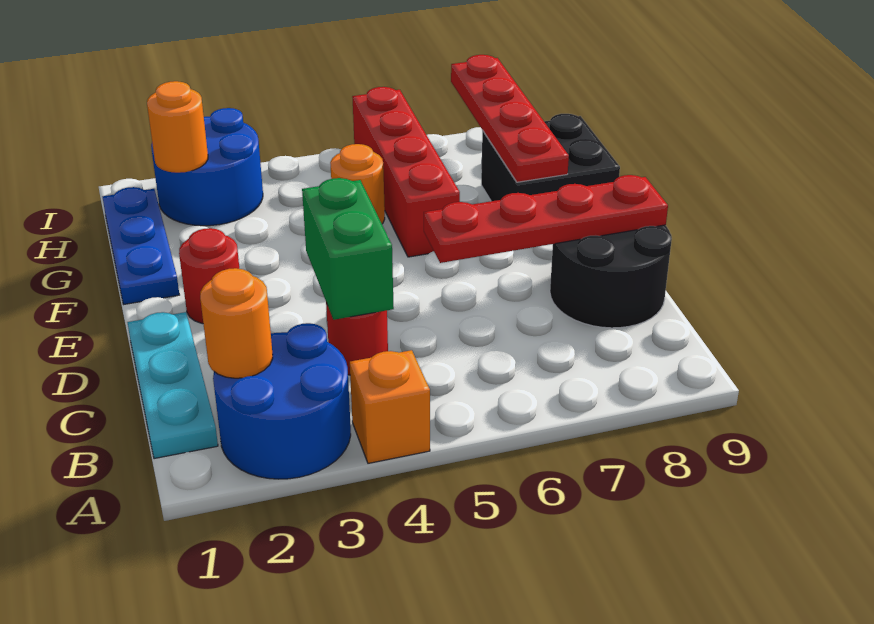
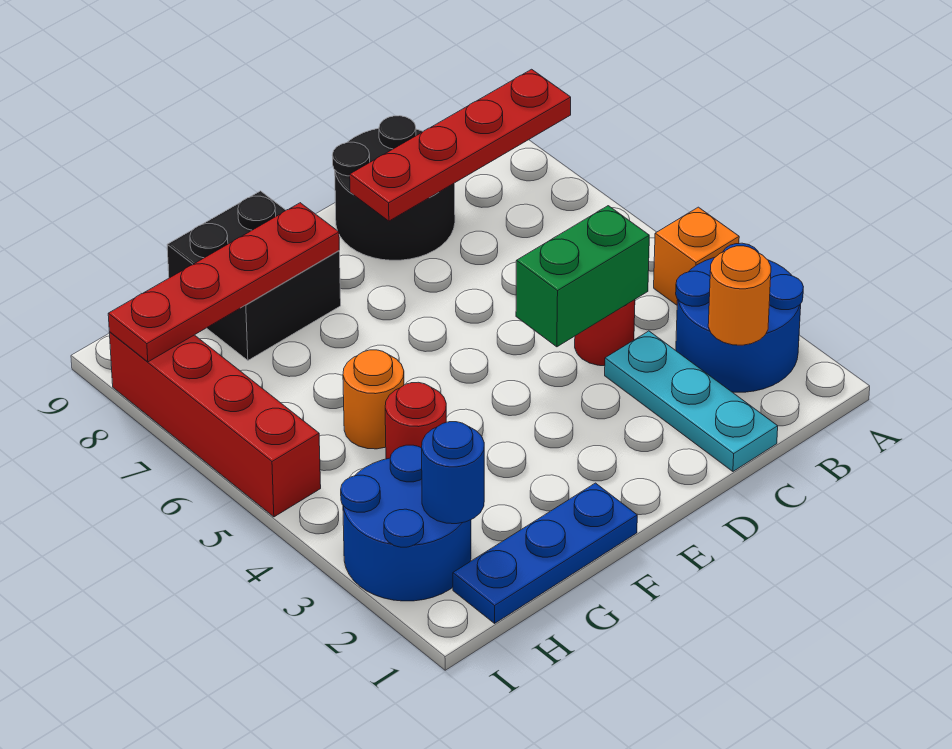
cyan 1x3 plate [127,312,218,459] -> cyan 1x3 plate turned to [605,331,778,471]
red 1x4 plate [424,175,668,263] -> red 1x4 plate turned to [350,69,571,221]
red 1x1 round brick [179,228,239,324] -> red 1x1 round brick moved to [385,382,446,459]
red 1x4 brick [352,87,460,257] -> red 1x4 brick turned to [109,332,321,517]
orange 1x1 round brick [147,81,208,173] -> blue 1x1 round brick [422,422,484,524]

